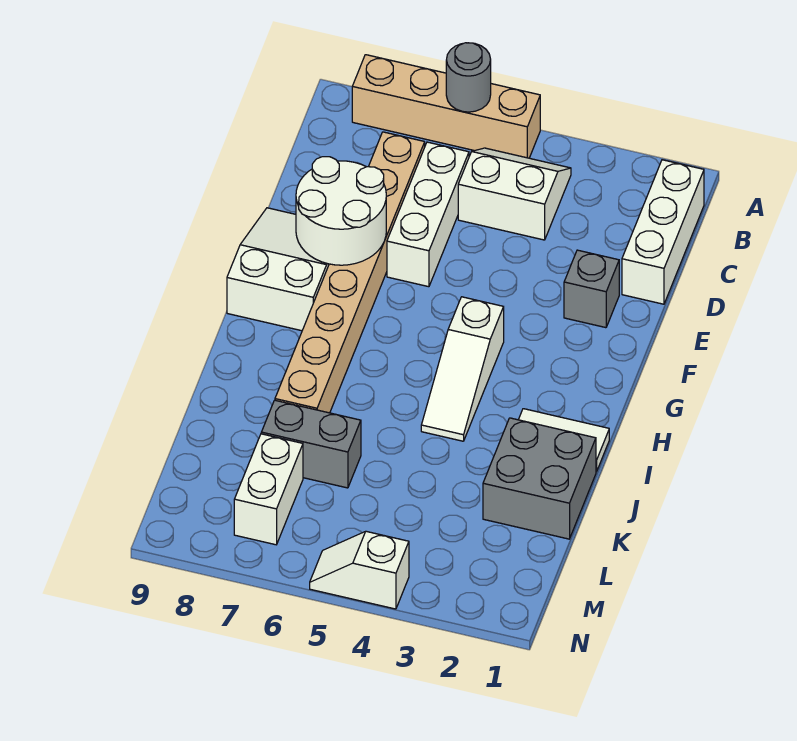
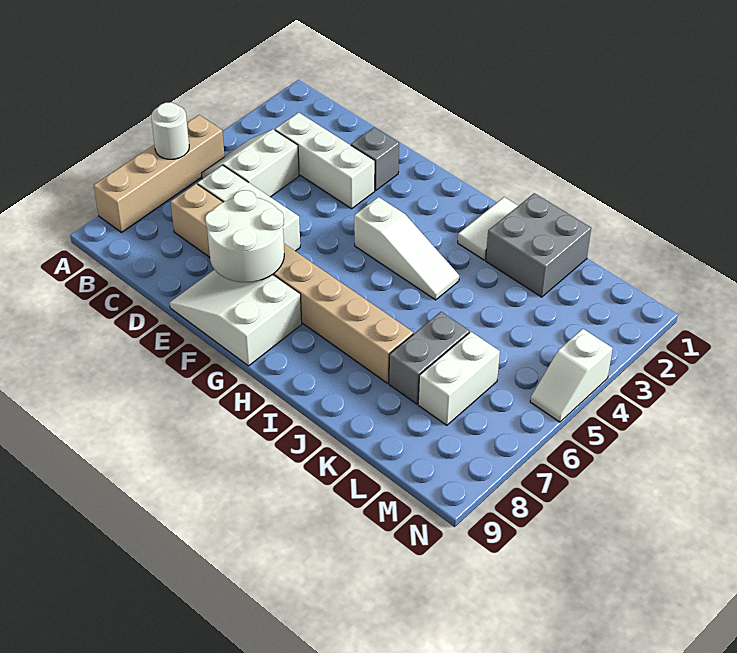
grey 1x1 round brick [446,43,491,112] -> white 1x1 round brick [151,103,189,159]
white 1x3 brick [622,160,704,304] -> white 1x3 brick moved to [275,113,375,209]
white 1x2 brick [234,434,303,545] -> white 1x2 brick turned to [418,332,500,425]

